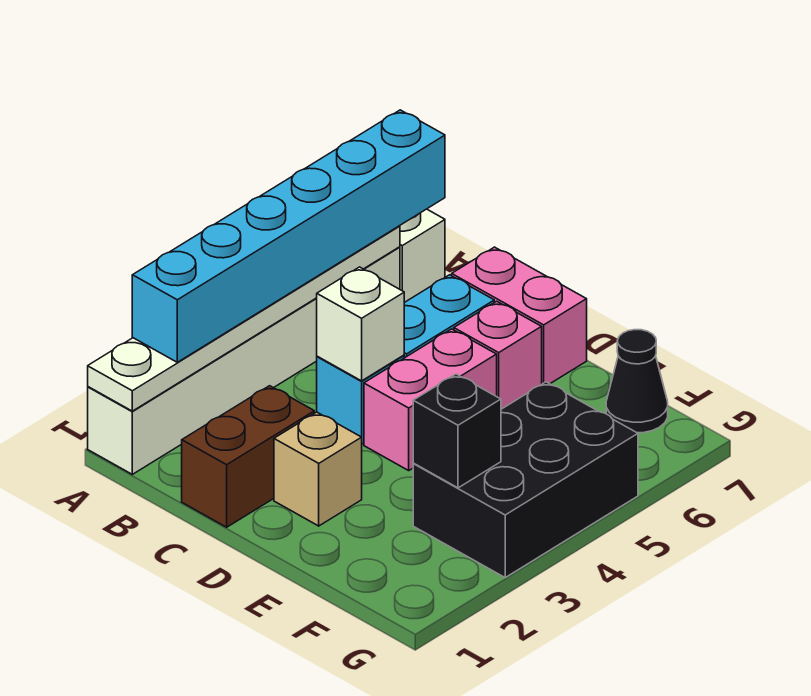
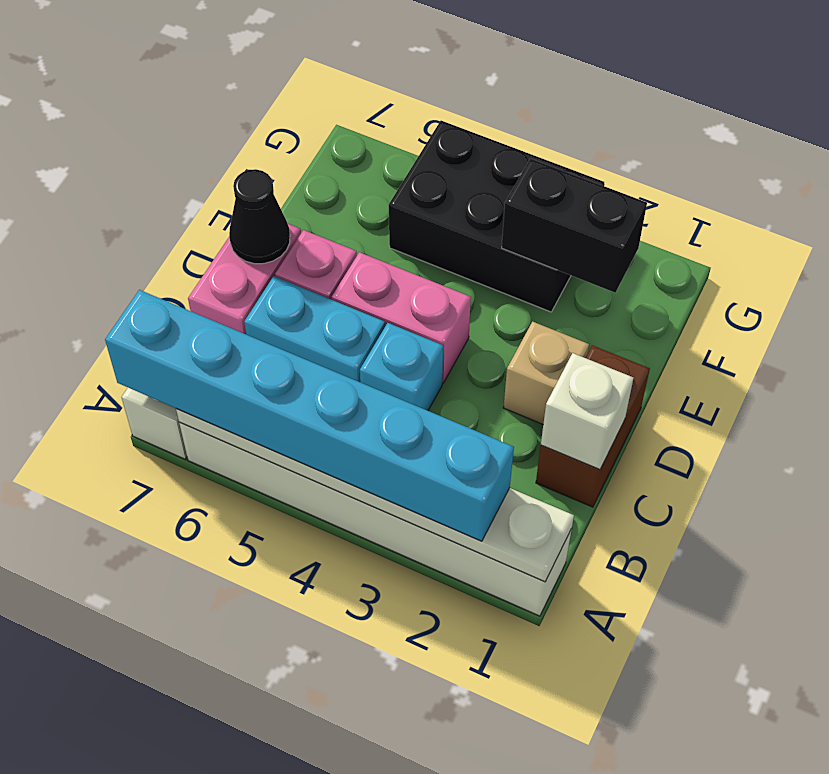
brown 1x2 brick [182,386,314,527] -> brown 1x2 brick turned to [536,345,650,507]
white 1x1 brick [317,267,404,381] -> white 1x1 brick moved to [541,353,633,469]
black 1x1 brick [413,374,501,488] -> black 1x2 brick [502,159,647,293]
black 1x1 cone [606,330,668,433] -> black 1x1 cone moved to [229,169,290,264]

